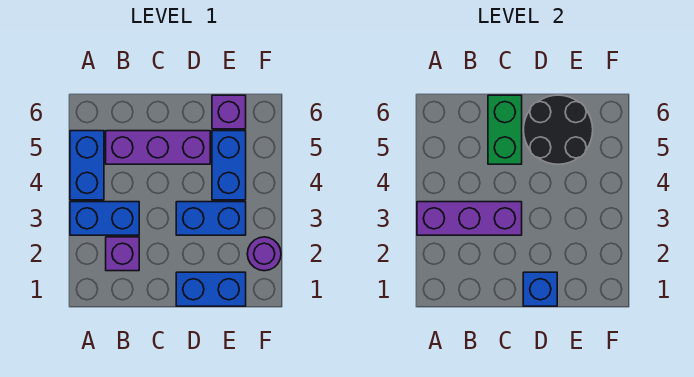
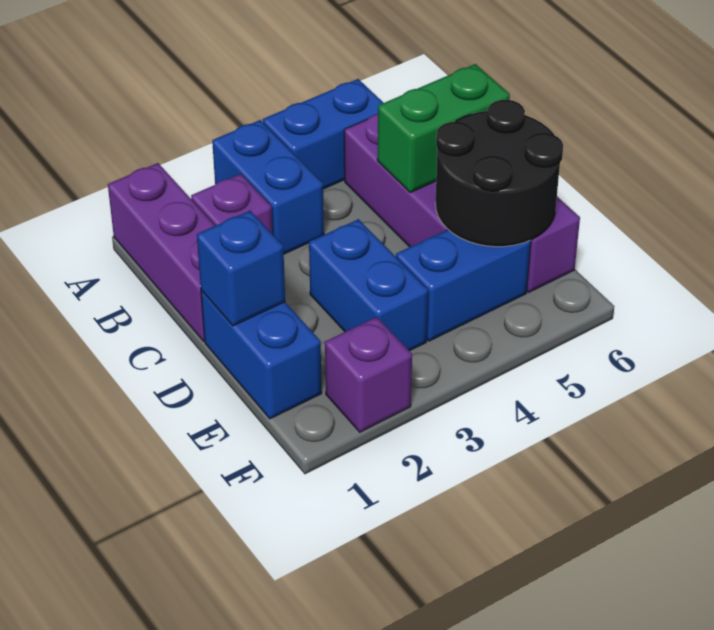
purple 1x3 brick [417,202,522,235] -> purple 1x3 brick moved to [108,163,215,341]
purple 1x1 round brick [247,237,281,271] -> purple 1x1 brick [325,317,412,432]

